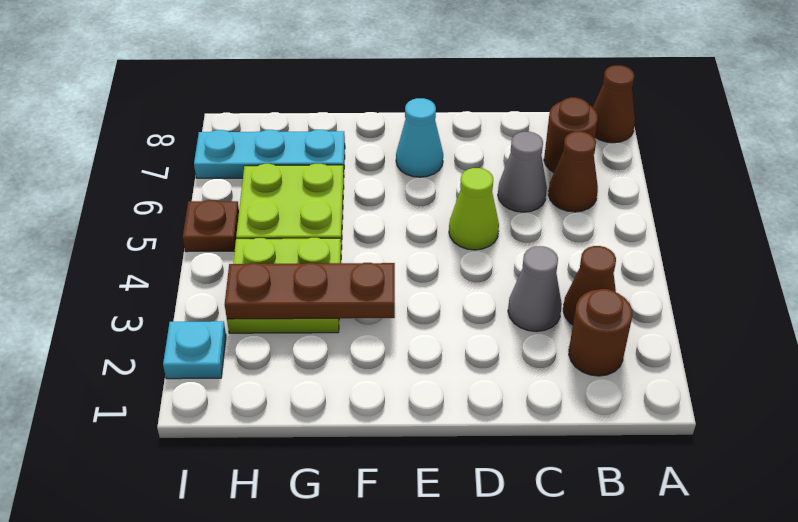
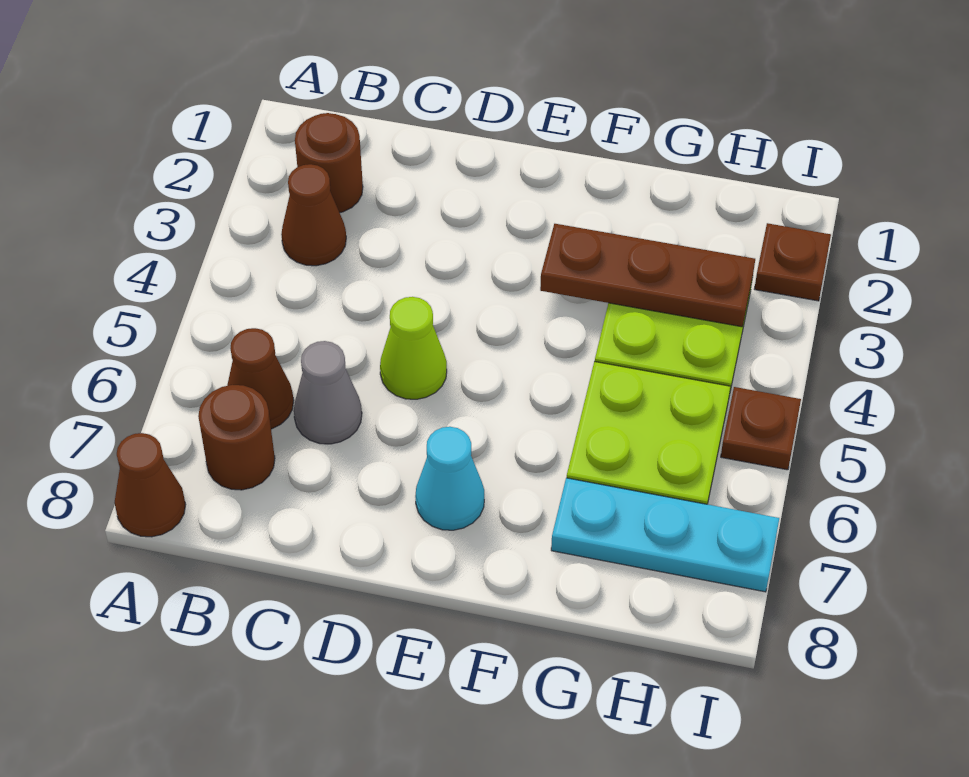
grey 1x1 cone [508,246,562,332] -> none
cyan 1x1 plate [163,321,226,379] -> brown 1x1 plate [755,223,831,301]

